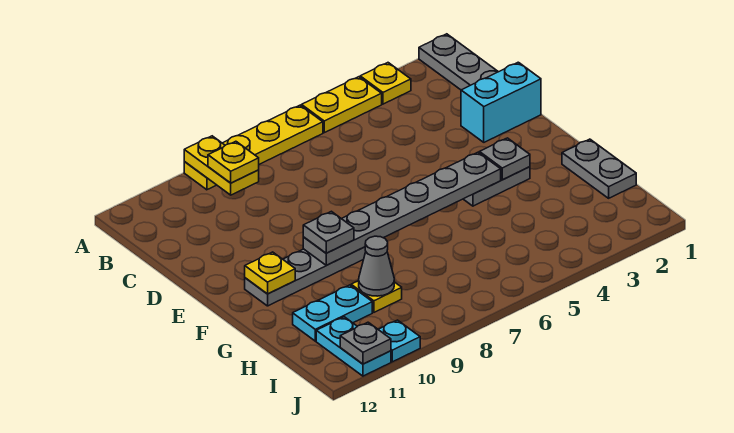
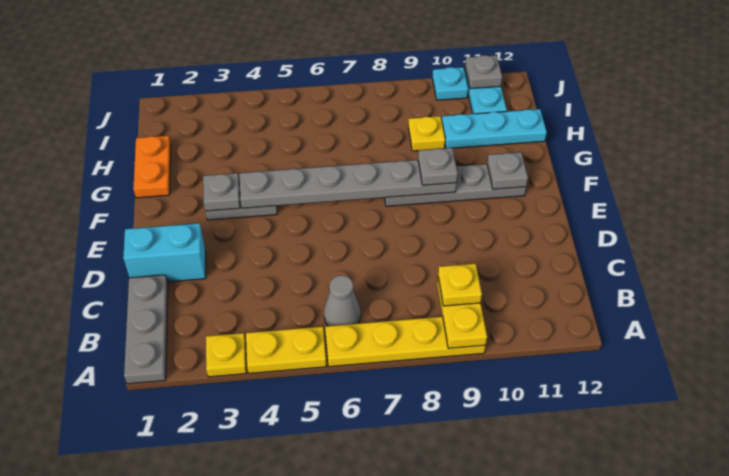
yellow 1x1 plate [245,252,295,294] -> grey 1x1 plate [487,152,528,189]
grey 1x2 plate [562,139,636,198] -> orange 1x2 plate [133,136,171,198]
grey 1x1 cone [359,236,394,296] -> grey 1x1 cone moved to [324,275,361,326]
cyan 1x2 plate [293,285,372,341] -> cyan 1x3 plate [442,109,547,148]

